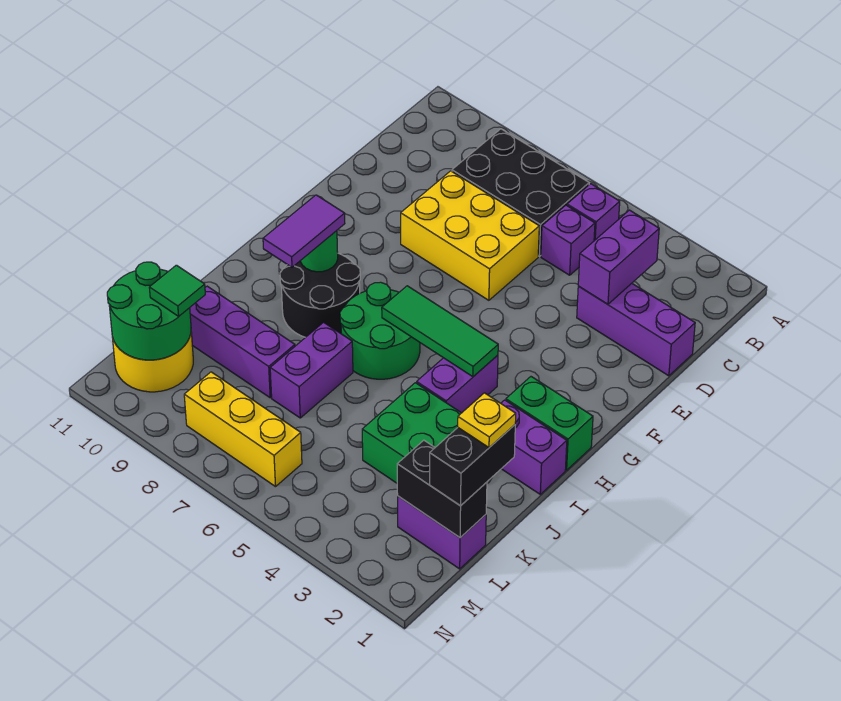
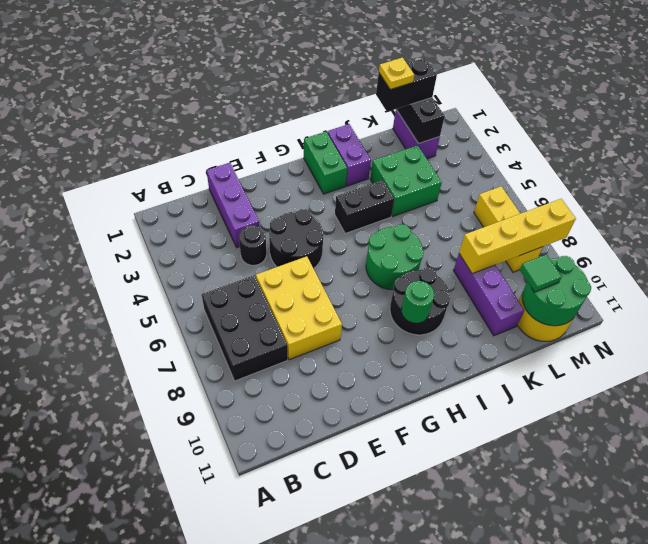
purple 1x1 brick [567,184,620,241] -> none
purple 1x2 brick [578,210,659,304] -> none
purple 1x1 brick [541,205,595,275] -> none
none -> black 1x1 round brick [239,226,266,265]
none -> black 2x2 round brick [269,209,323,268]
purple 1x2 brick [417,355,498,413] -> black 1x2 brick [335,180,394,233]
green 1x3 tile [382,286,498,377] -> none
purple 1x2 tile [263,195,345,267] -> none
purple 1x2 brick [270,322,353,418] -> none
none -> yellow 1x4 brick [459,199,576,274]

